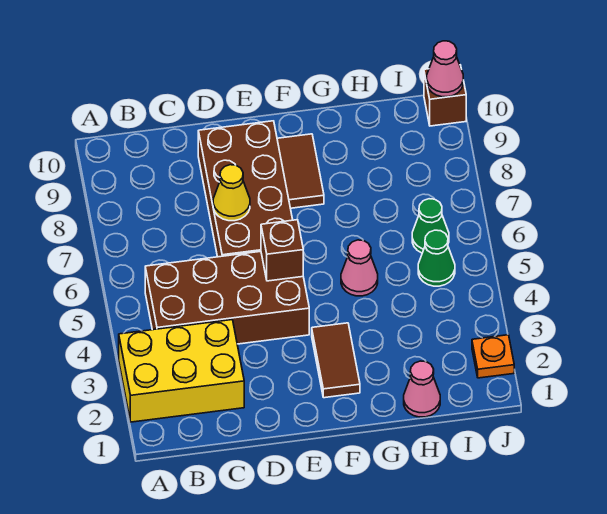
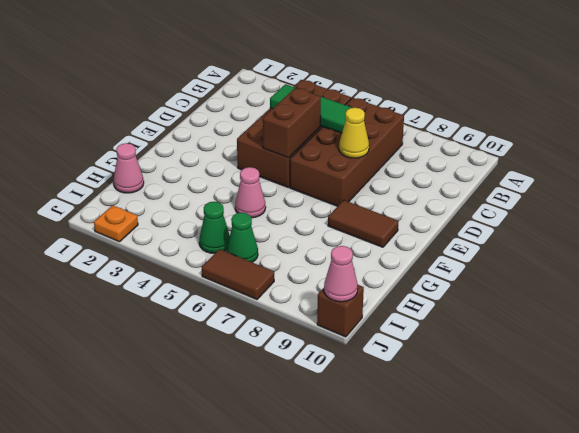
yellow 2x3 brick [119,320,244,422] -> none
none -> green 1x3 tile [270,84,352,133]
brown 2x4 brick [198,121,293,257] -> brown 2x4 brick turned to [290,98,404,206]
brown 1x1 brick [261,220,303,281] -> brown 1x2 brick [263,88,321,158]
brown 1x2 tile [312,323,360,398] -> brown 1x2 tile moved to [202,249,274,299]

